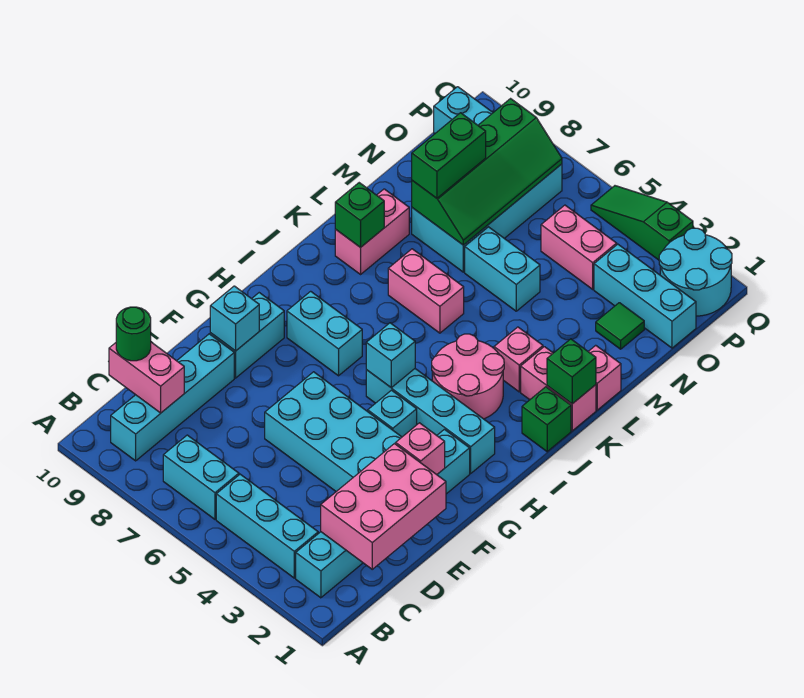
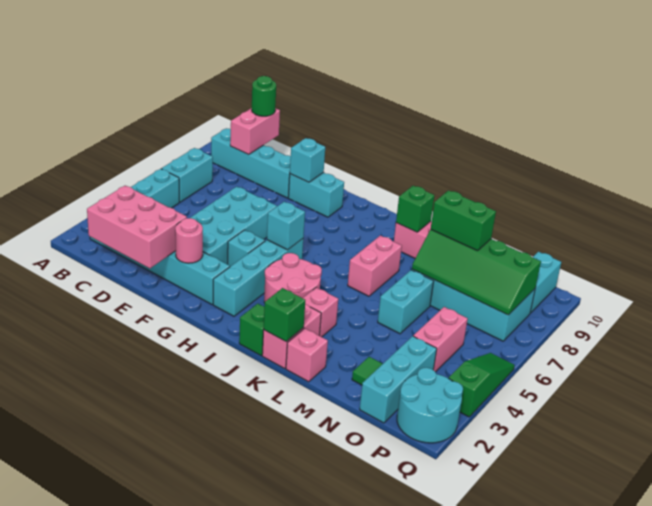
pink 1x1 brick [396,423,445,475] -> pink 1x1 round brick [175,218,203,263]
cyan 1x2 brick [287,291,362,376] -> none

